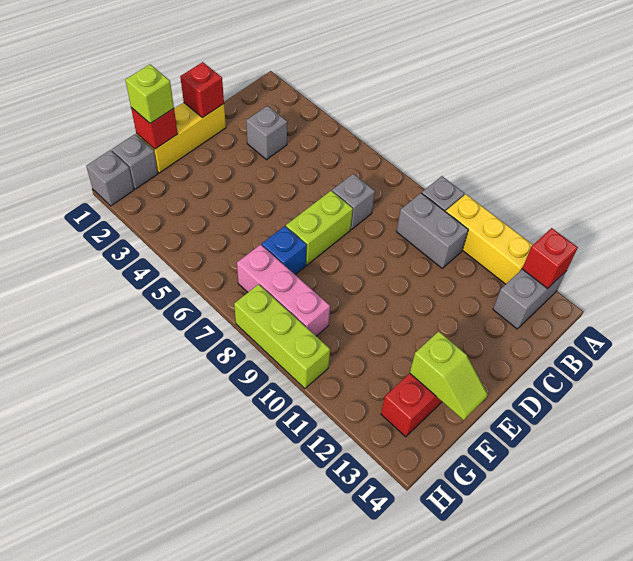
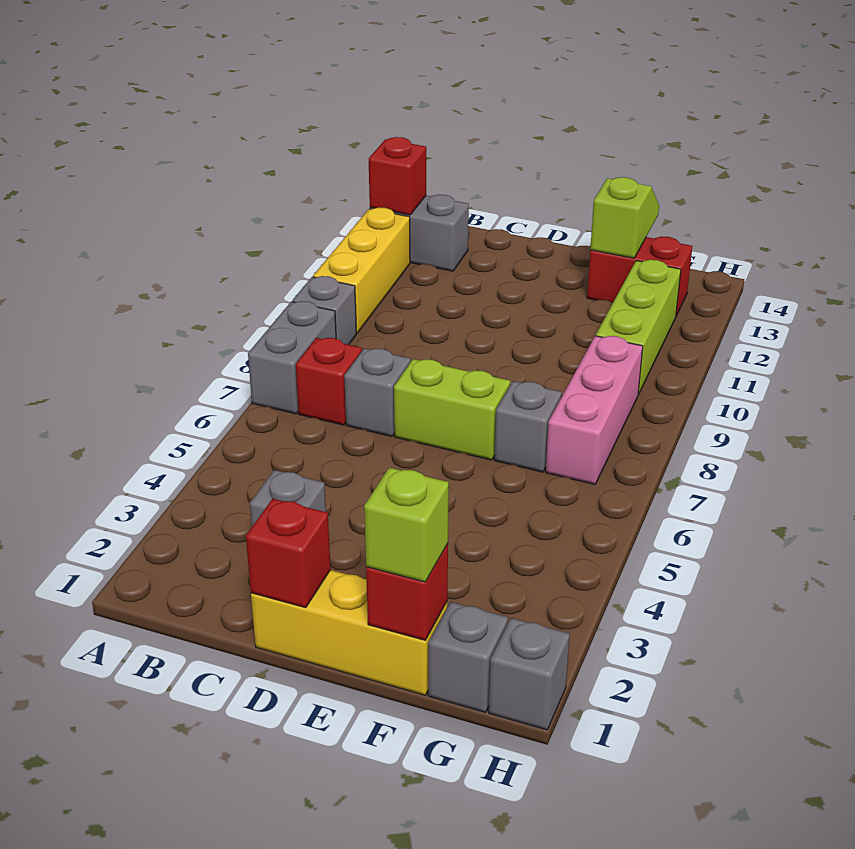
none -> red 1x1 brick [296,338,362,425]
grey 1x2 brick [397,193,468,268] -> grey 1x2 brick moved to [248,301,336,414]
blue 1x1 brick [262,226,307,275] -> grey 1x1 brick [494,381,562,472]
lime 1x3 brick [234,284,330,389] -> lime 1x3 brick moved to [596,260,681,395]

